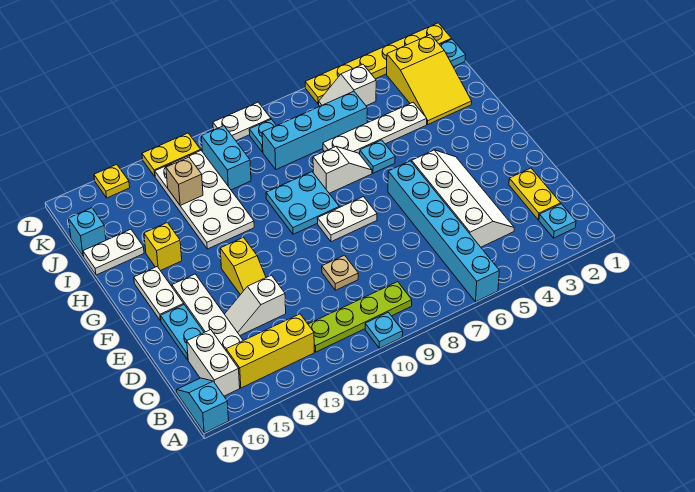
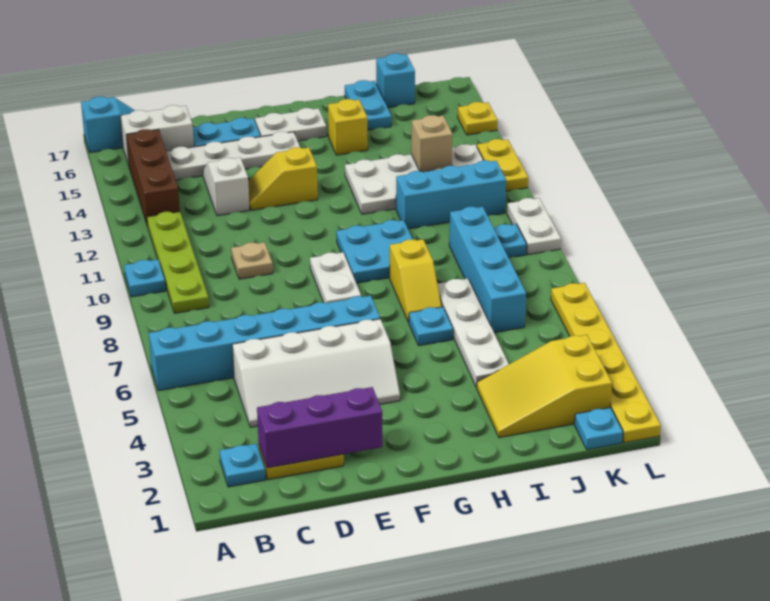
yellow 1x3 brick [226,314,314,388] -> brown 1x3 brick [126,129,180,226]
none -> purple 1x3 brick [257,387,382,468]
white 1x2 slope [313,146,372,193] -> yellow 1x2 slope [390,239,442,322]
white 1x2 plate [83,229,144,275] -> cyan 1x2 plate [345,80,391,130]
cyan 1x2 brick [202,126,251,190] -> cyan 1x3 brick [396,160,506,229]
white 1x2 slope [319,64,376,106] -> none

